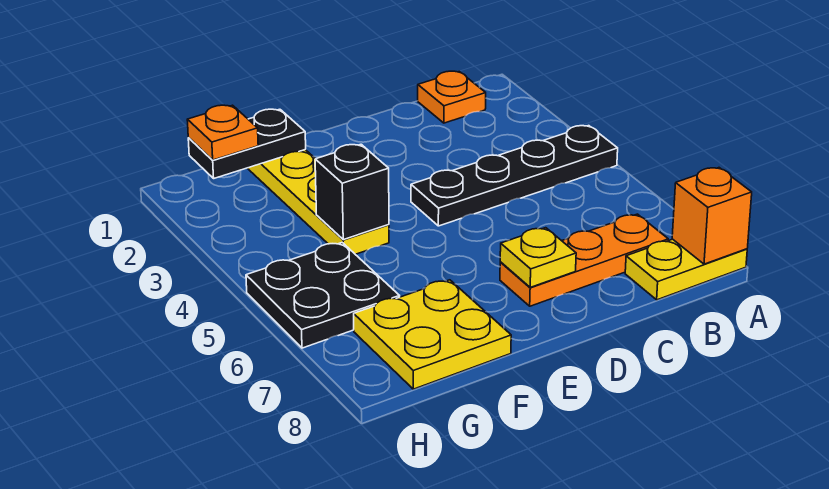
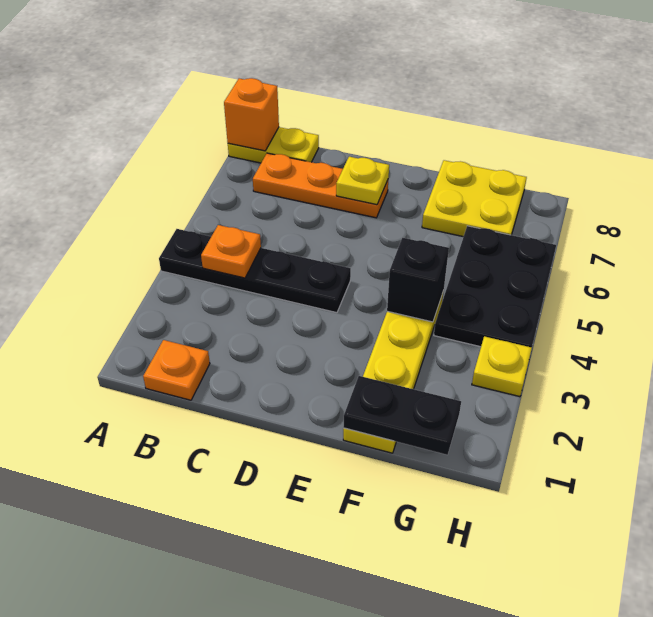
orange 1x1 plate [187,105,258,160] -> orange 1x1 plate moved to [201,225,261,278]
black 2x2 plate [246,243,400,348] -> black 2x3 plate [434,226,556,347]
none -> yellow 1x1 plate [472,336,532,397]

